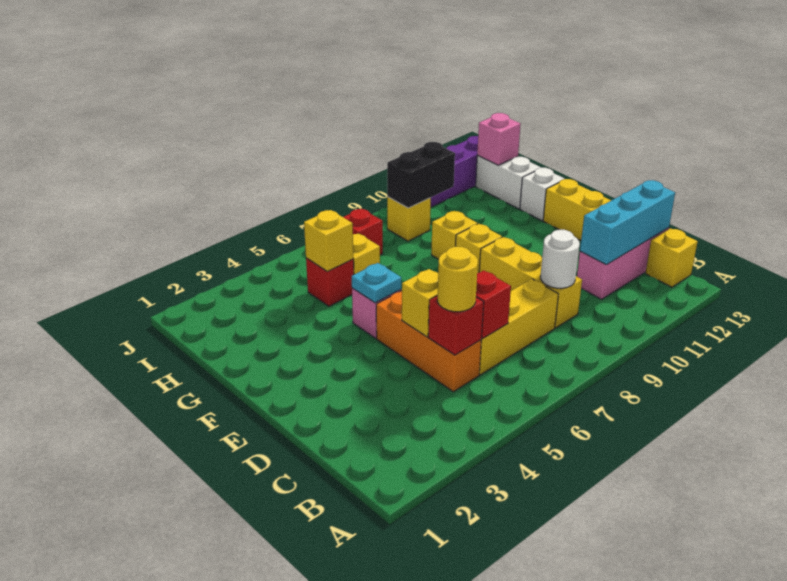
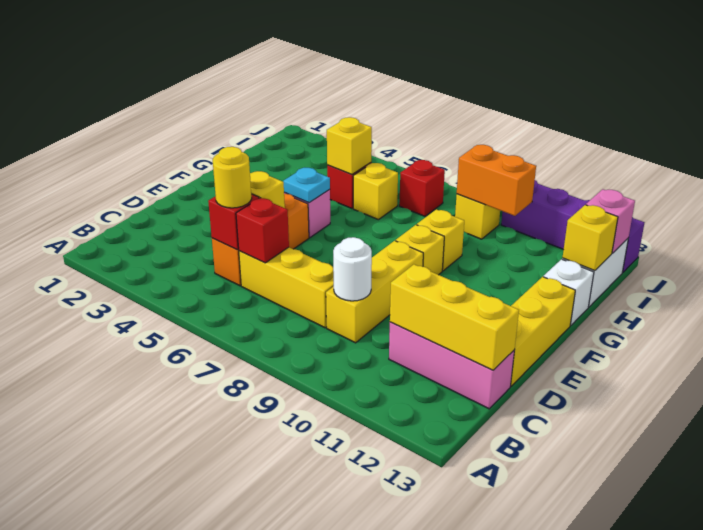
yellow 1x1 brick [645,228,698,287] -> yellow 1x1 brick moved to [562,205,618,271]
cyan 1x3 brick [580,180,675,265] -> yellow 1x3 brick [390,264,519,370]
black 1x2 brick [387,142,455,208] -> orange 1x2 brick [457,145,536,216]

